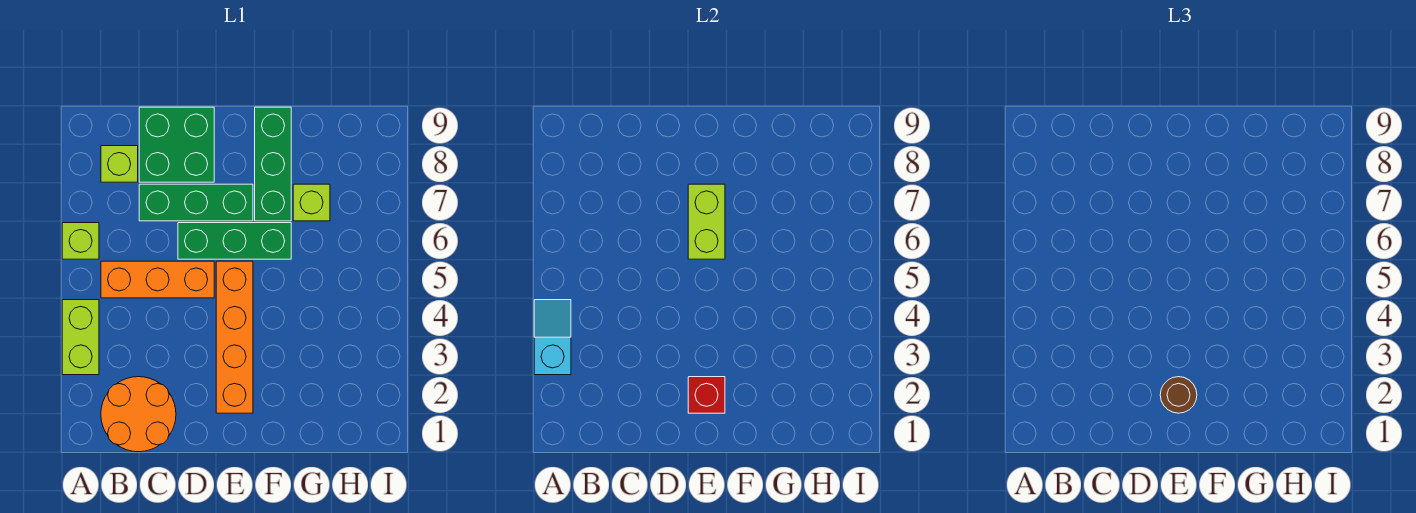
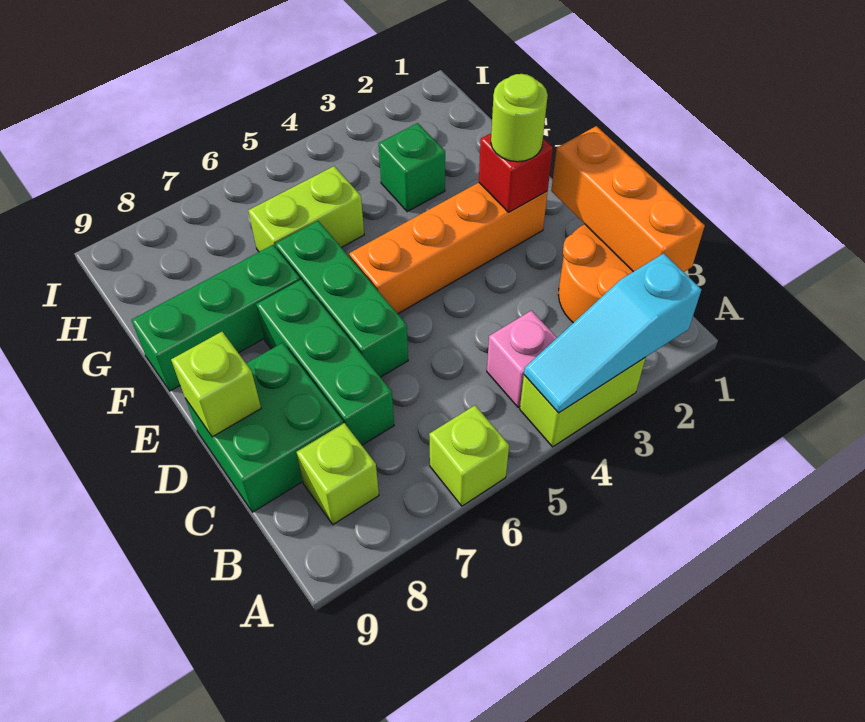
cyan 1x2 slope [534,300,571,375] -> cyan 1x3 slope [524,253,701,413]
none -> pink 1x1 brick [487,311,557,407]
orange 1x3 brick [101,261,214,298] -> orange 1x3 brick moved to [551,126,705,272]
brown 1x1 round brick [1160,377,1197,413] -> lime 1x1 round brick [491,74,548,162]
lime 1x2 brick [688,184,725,259] -> lime 1x2 brick moved to [248,166,364,252]
none -> green 1x1 brick [379,123,445,212]
lime 1x1 brick [293,184,330,221] -> lime 1x1 brick moved to [171,332,261,437]

